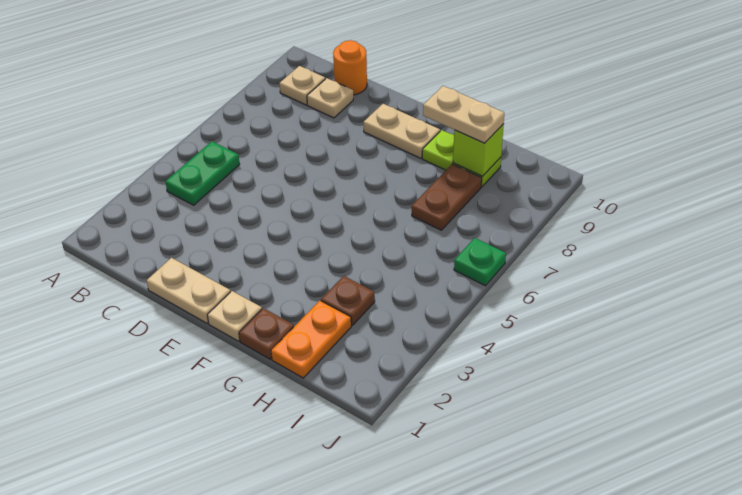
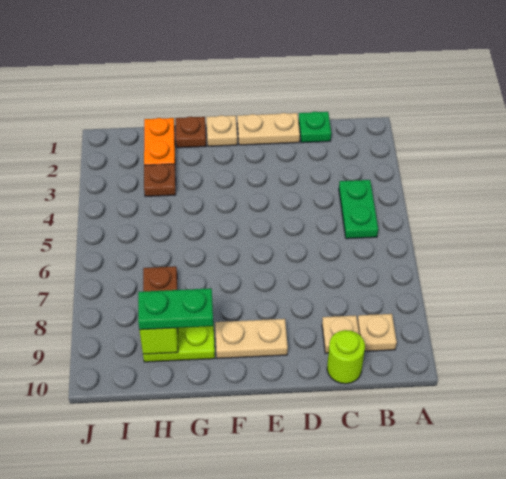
orange 1x1 round brick [333,40,367,95] -> lime 1x1 round brick [327,330,365,384]
tan 1x2 plate [423,86,504,143] -> green 1x2 plate [138,288,213,330]
green 1x1 plate [454,238,506,286] -> green 1x1 plate moved to [299,112,331,143]

